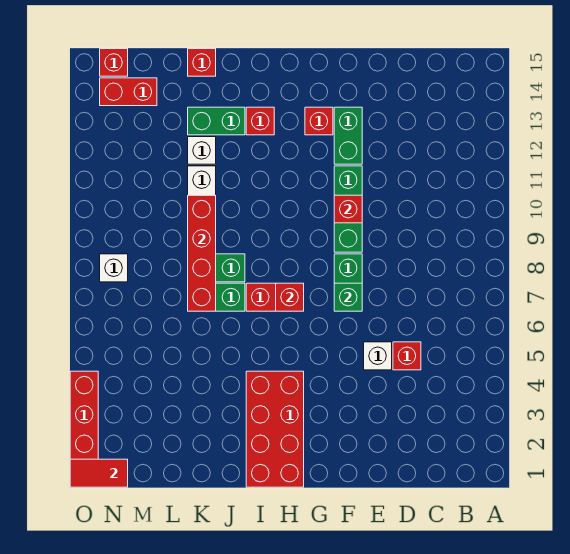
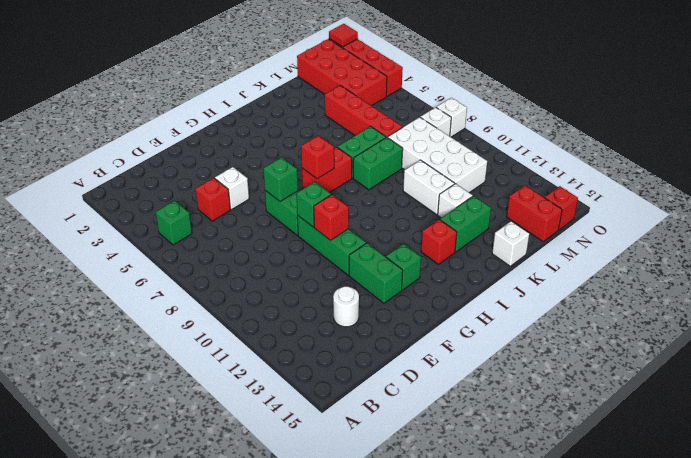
none -> green 1x1 brick [156,201,192,245]
none -> white 1x1 round brick [333,286,359,327]
none -> green 1x1 brick [296,182,331,227]
red 1x1 brick [305,107,333,135] -> green 1x1 brick [386,244,421,290]
red 2x4 brick [246,371,304,487] -> red 2x4 brick moved to [297,39,387,106]
red 1x4 brick [188,195,216,311] -> red 1x4 brick moved to [325,85,403,138]
red 1x1 brick [188,49,216,76] -> white 1x1 brick [492,221,529,266]
none -> white 2x4 brick [388,117,487,193]
red 1x2 brick [100,78,157,106] -> red 1x2 brick turned to [507,185,562,242]
red 1x2 tile [70,459,128,487] -> red 1x1 tile [329,24,358,47]
none -> white 1x1 brick [436,98,467,137]

